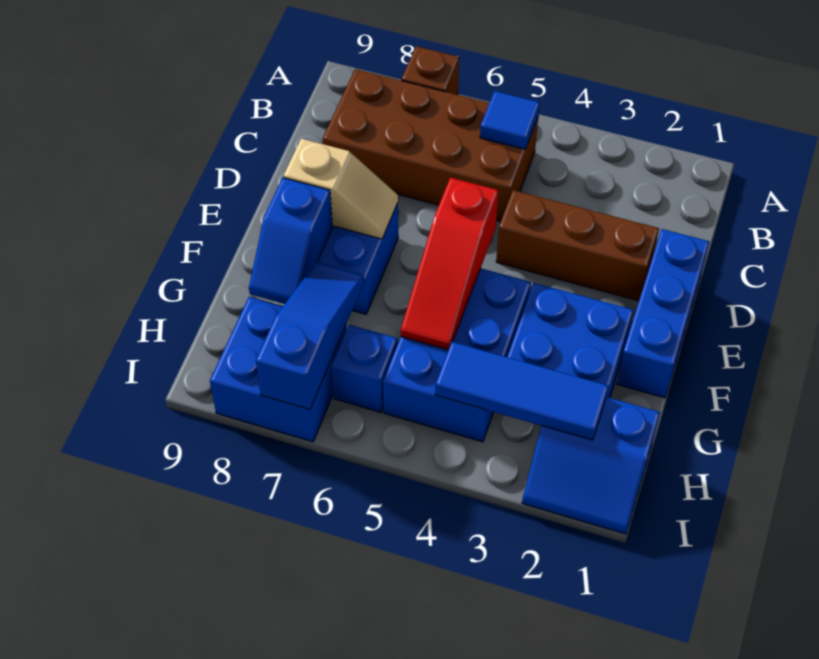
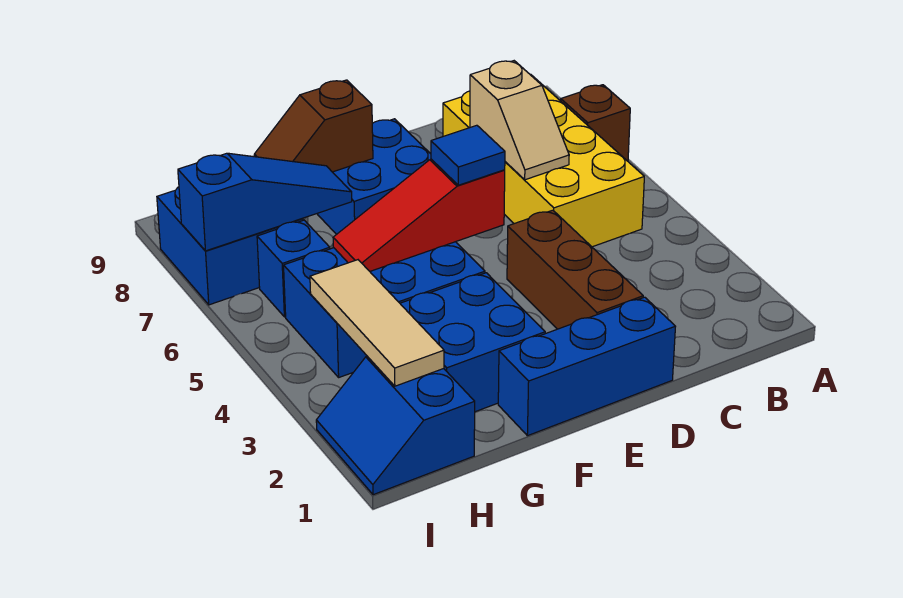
brown 2x4 brick [323,69,538,222] -> yellow 2x4 brick [443,74,644,247]
blue 1x1 tile [480,91,540,149] -> blue 1x1 tile moved to [431,125,505,185]
tan 1x2 slope [284,139,398,239] -> tan 1x2 slope moved to [470,61,569,180]
blue 1x2 slope [249,178,332,304] -> brown 1x2 slope [254,80,373,172]
blue 1x3 tile [435,342,608,440] -> tan 1x3 tile [310,260,444,386]

